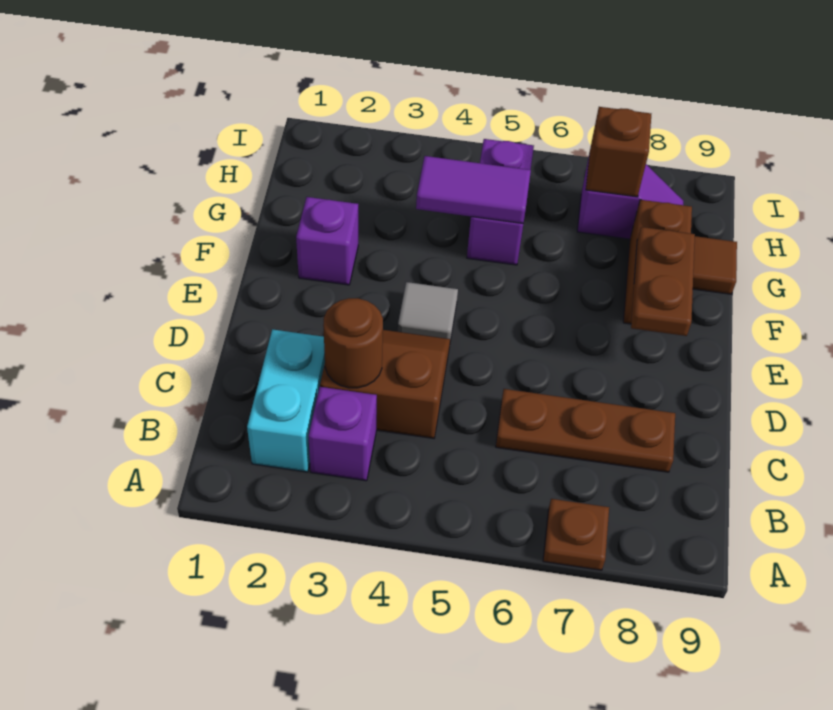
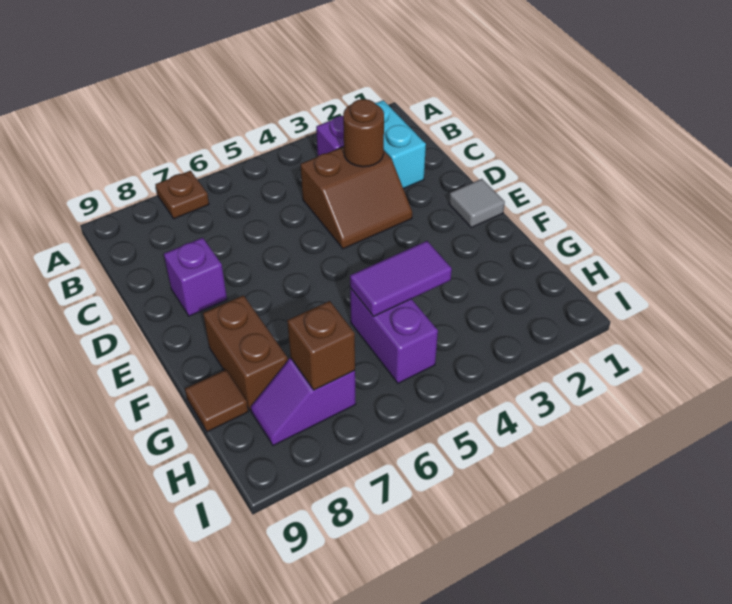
brown 1x3 plate [496,389,675,472] -> none
grey 1x1 tile [398,282,458,341] -> grey 1x1 tile moved to [449,179,505,227]
brown 1x2 plate [631,227,695,336] -> none
purple 1x1 brick [296,197,358,285] -> purple 1x1 brick moved to [164,238,227,316]

